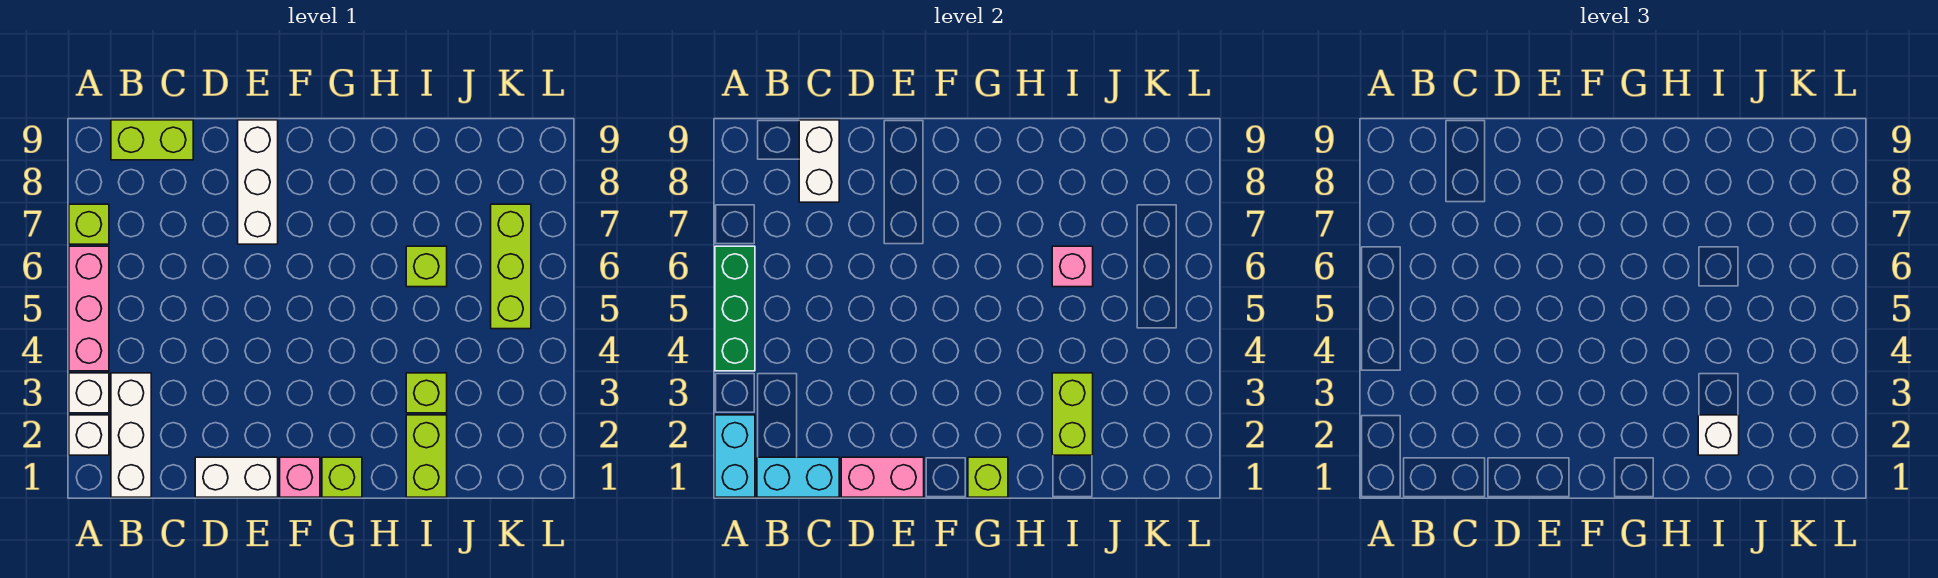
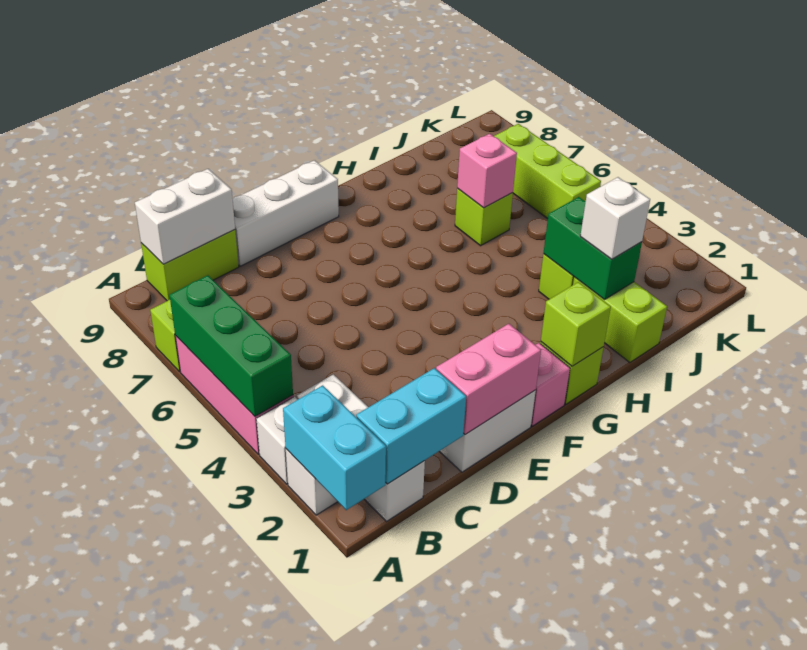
white 1x2 brick [799,120,839,202] -> white 1x2 brick turned to [135,169,235,264]
white 1x3 brick [238,120,278,244] -> white 1x3 brick turned to [232,160,339,266]
lime 1x2 brick [1052,373,1093,455] -> green 1x2 brick [544,197,642,299]

